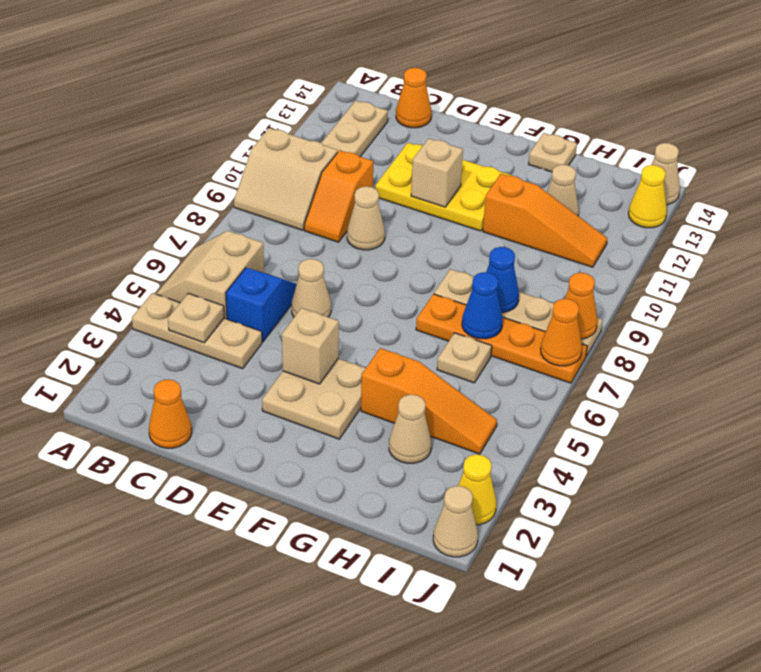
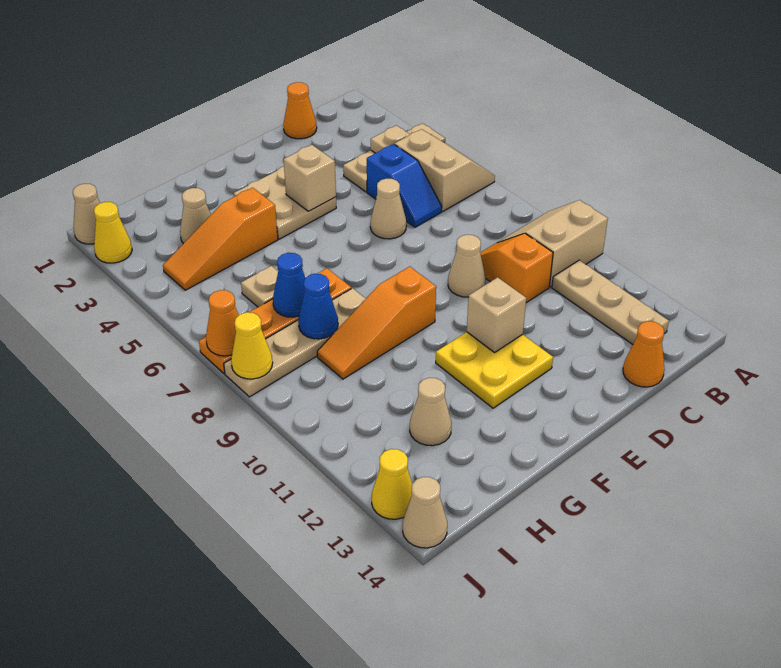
yellow 2x3 plate [375,143,512,231] -> yellow 2x2 plate [436,332,553,408]
orange 1x3 slope [483,174,607,267] -> orange 1x3 slope moved to [317,267,436,379]
tan 1x1 plate [529,133,577,172] -> none
orange 1x1 cone [565,273,598,339] -> yellow 1x1 cone [231,312,273,379]

